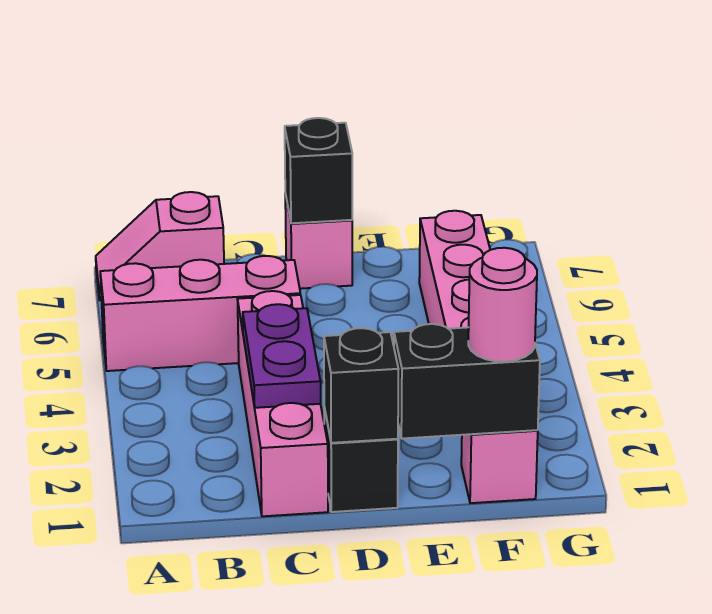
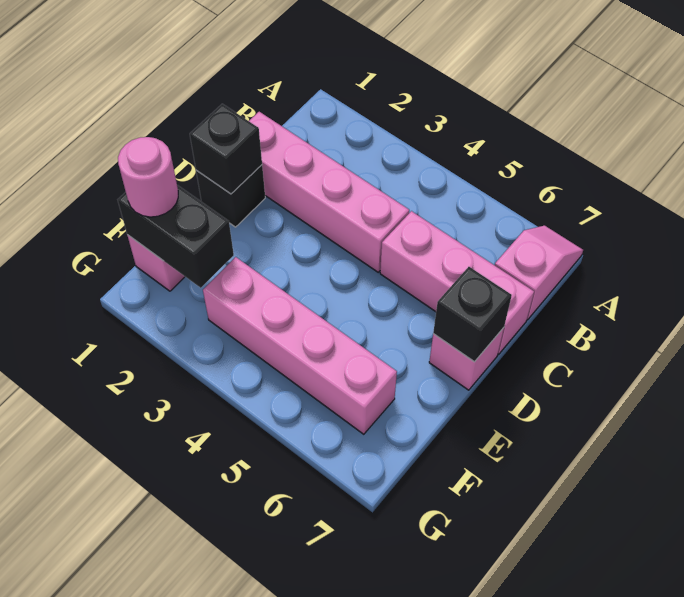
pink 1x3 brick [100,256,300,371] -> pink 1x3 brick turned to [380,211,534,354]
purple 1x2 plate [243,304,321,408] -> none
black 1x2 brick [394,324,540,439] -> black 1x2 brick turned to [118,185,234,288]

